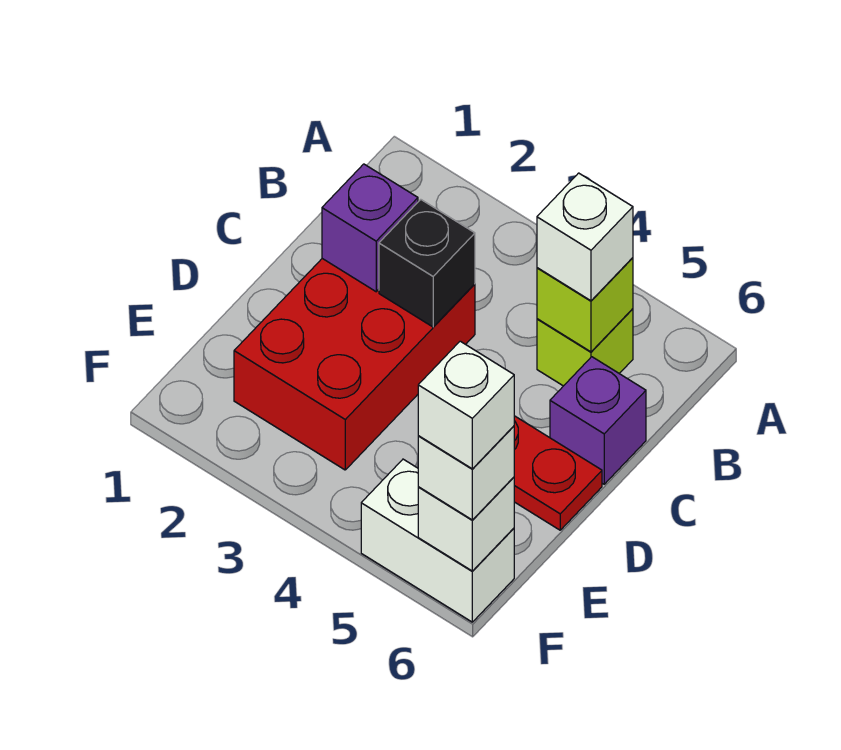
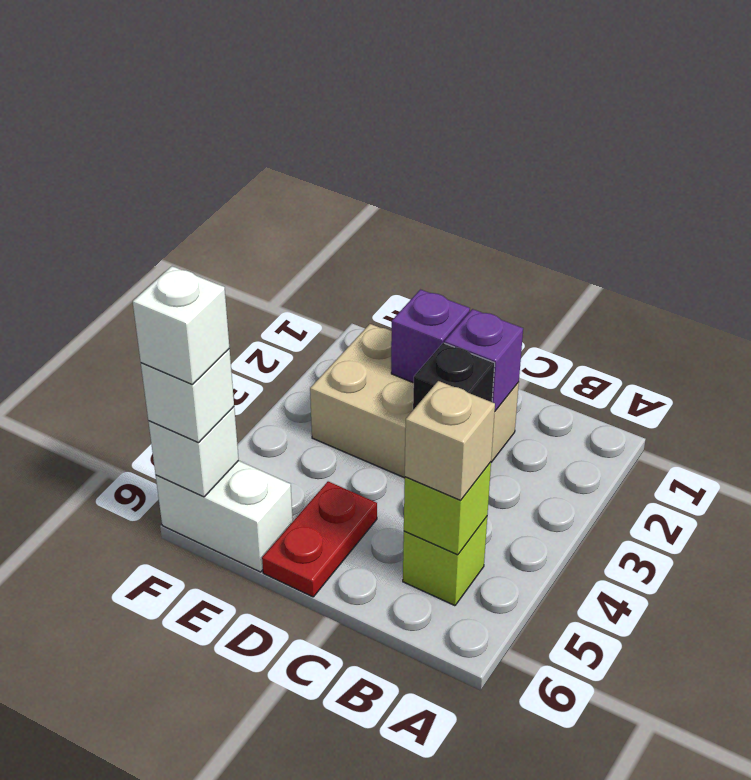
white 1x1 brick [537,173,633,301] -> tan 1x1 brick [405,381,495,500]
red 2x3 brick [234,259,475,470] -> tan 2x3 brick [310,324,519,478]
purple 1x1 brick [550,357,646,484] -> purple 1x1 brick moved to [391,290,470,383]
white 1x2 brick [361,459,514,622] -> white 1x2 brick turned to [156,460,293,572]

